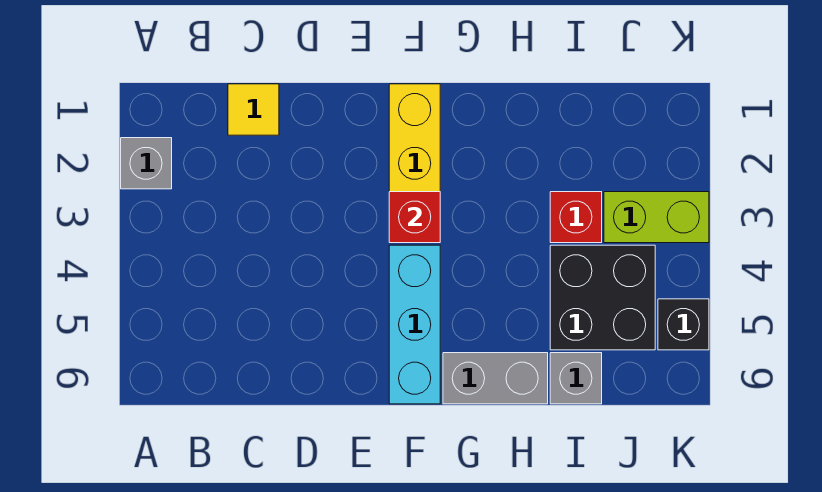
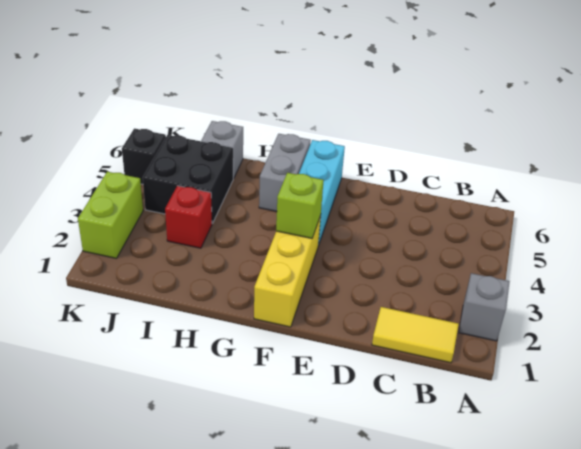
yellow 1x1 tile [228,84,279,135] -> yellow 1x2 tile [372,307,459,363]
red 1x1 brick [389,192,440,243] -> lime 1x1 brick [276,173,324,238]
grey 1x2 brick [443,353,548,404] -> grey 1x2 brick turned to [259,134,311,211]
lime 1x2 brick [604,192,709,243] -> lime 1x2 brick turned to [78,172,143,258]

